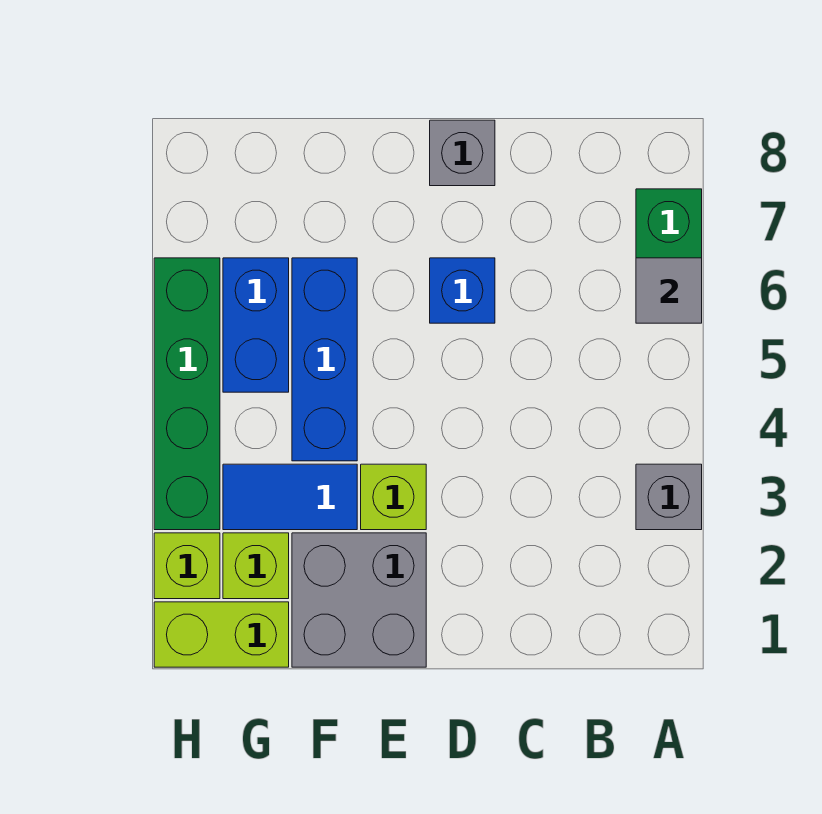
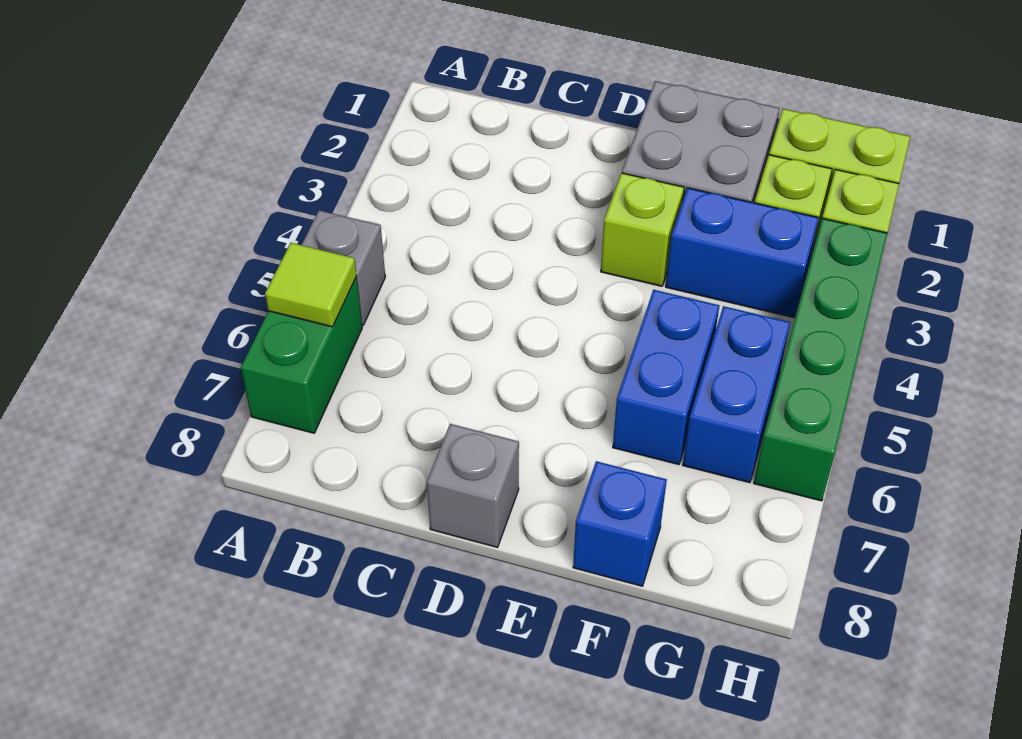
grey 1x1 brick [636,464,702,530] -> grey 1x1 brick moved to [302,210,385,325]
grey 1x1 tile [636,258,702,323] -> lime 1x1 tile [265,243,356,327]
blue 1x1 brick [430,258,495,323] -> blue 1x1 brick moved to [573,461,667,586]
blue 1x2 tile [223,464,357,530] -> blue 1x2 brick [666,188,819,318]
blue 1x3 brick [292,258,357,461] -> blue 1x2 brick [613,290,719,464]

